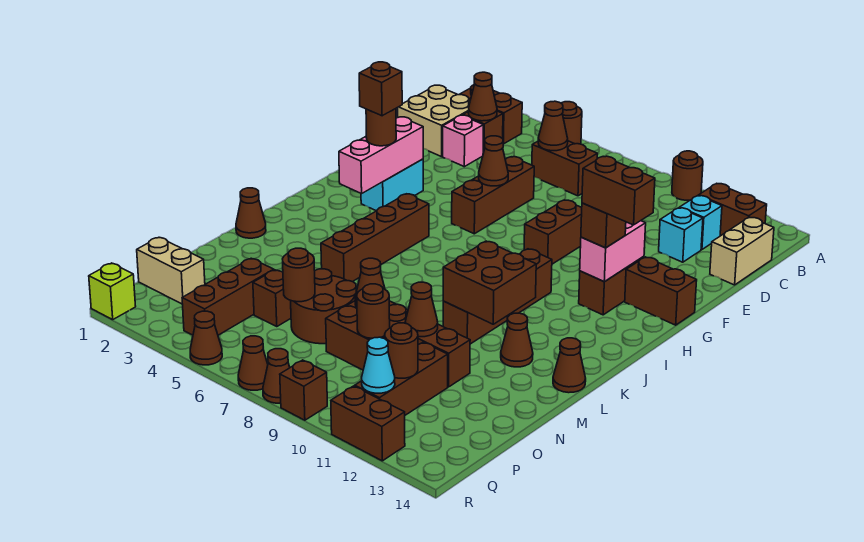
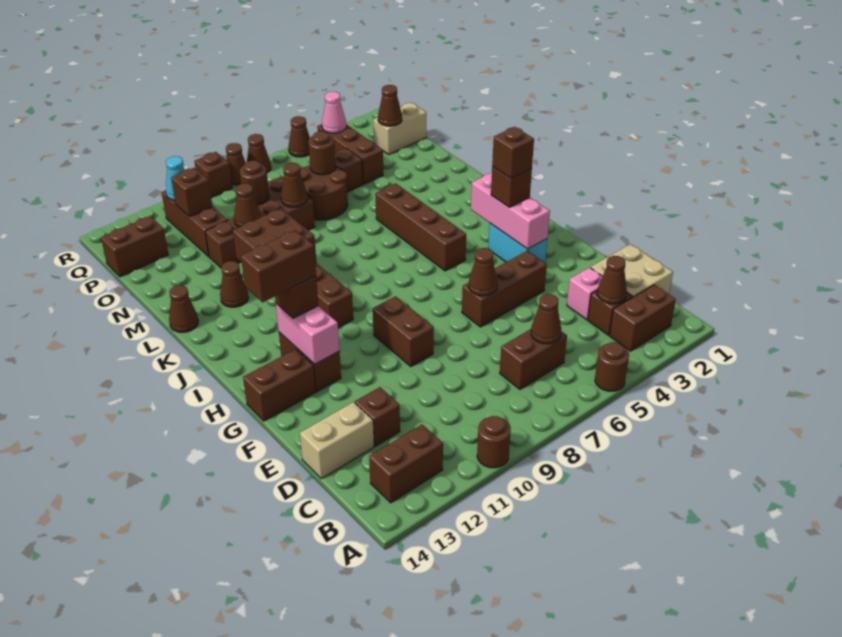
cyan 1x1 brick [680,196,722,250] -> none
tan 1x2 brick [710,217,774,285] -> tan 1x2 brick turned to [300,402,374,479]
cyan 1x1 brick [659,208,703,262] -> brown 1x1 brick [355,387,400,446]
brown 1x3 brick [452,157,534,234] -> brown 1x3 brick turned to [462,251,547,327]
brown 1x1 round brick [366,109,396,146] -> brown 1x1 brick [491,167,532,207]
brown 1x1 cone [236,188,266,238] -> brown 1x1 cone moved to [378,85,402,126]
brown 1x1 round brick [385,323,418,378] -> brown 1x1 brick [171,168,212,217]
none -> pink 1x1 cone [322,92,346,133]
lime 1x1 brick [89,263,136,320] -> none
brown 1x2 brick [331,386,405,461] -> brown 1x2 brick moved to [101,216,168,277]

